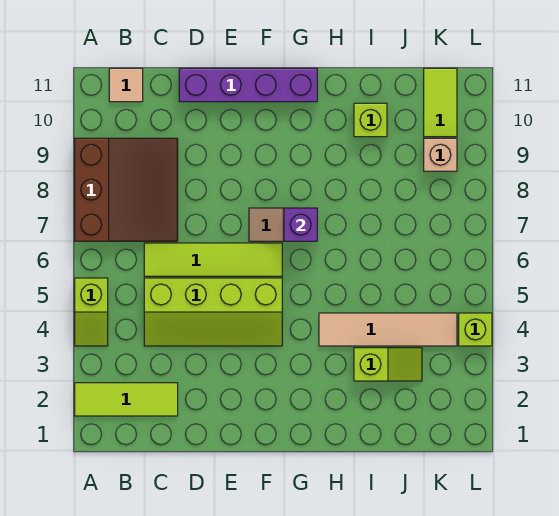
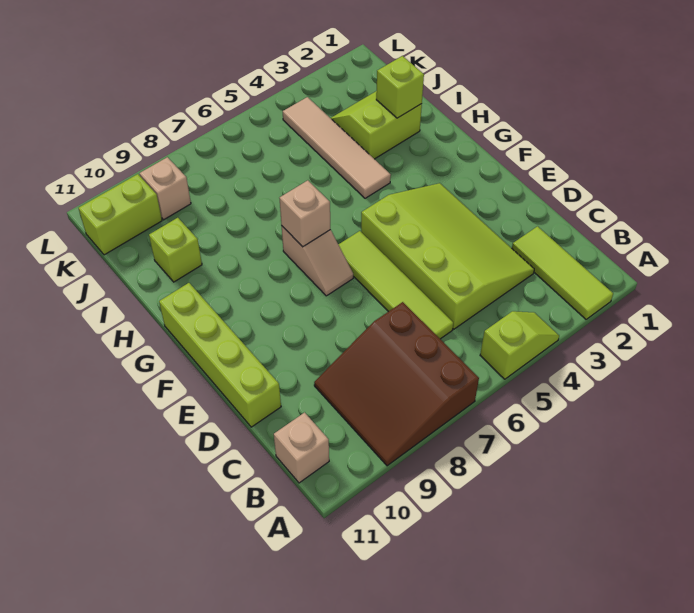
brown 3x3 slope [75,138,178,241] -> brown 3x3 slope turned to [314,302,479,466]
tan 1x1 tile [109,68,143,102] -> tan 1x1 brick [274,412,329,483]
lime 2x4 slope [144,278,282,346] -> lime 3x4 slope [361,183,534,329]
purple 1x4 brick [179,68,317,102] -> lime 1x4 brick [159,283,281,427]
purple 1x1 brick [284,208,317,241] -> tan 1x1 brick [280,180,330,247]
lime 1x2 slope [354,348,422,381] -> lime 2x2 slope [331,91,422,159]
lime 1x2 tile [424,68,457,137] -> lime 1x2 brick [79,174,162,255]
lime 1x1 brick [459,313,492,346] -> lime 1x1 brick moved to [376,56,424,118]

